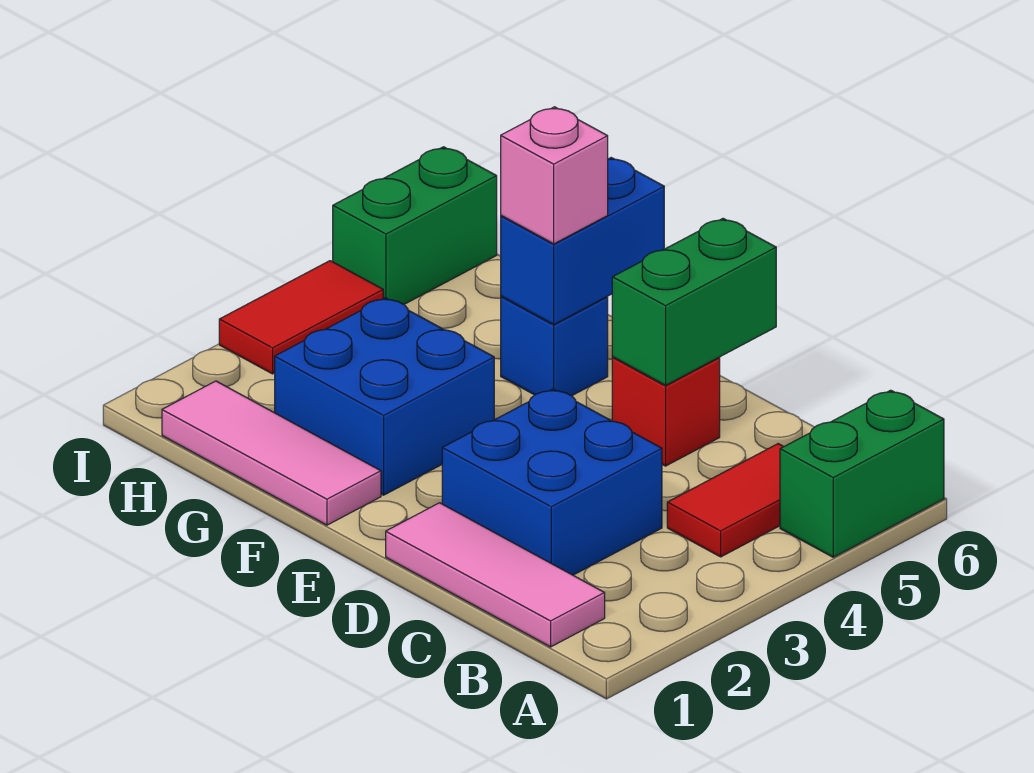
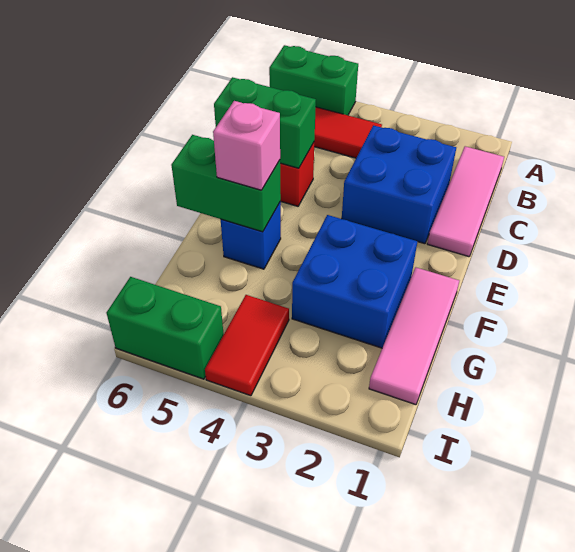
blue 1x2 brick [501,158,664,324] -> green 1x2 brick [171,135,281,232]
red 1x2 tile [219,261,383,374] -> red 1x2 tile turned to [205,295,289,396]

